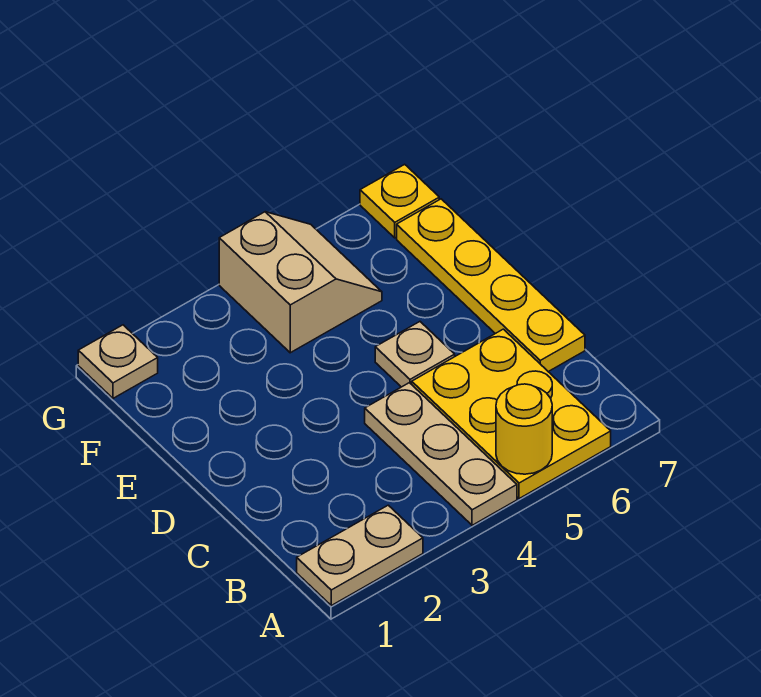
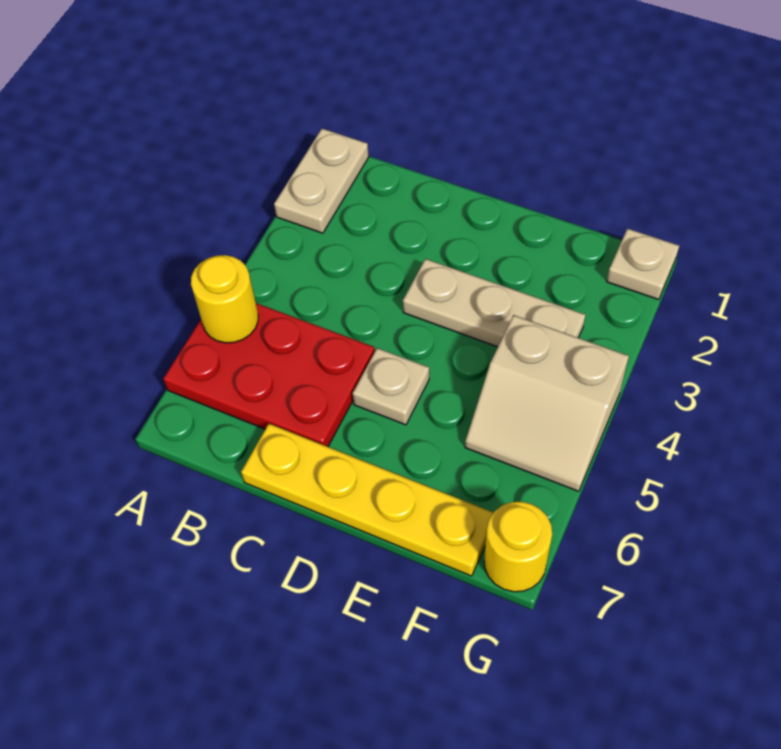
tan 1x3 plate [365,383,517,525] -> tan 1x3 plate moved to [403,259,585,347]
yellow 2x3 plate [412,329,611,499] -> red 2x3 plate [163,303,375,447]
yellow 1x1 plate [360,164,439,238] -> yellow 1x1 round brick [484,502,552,592]

